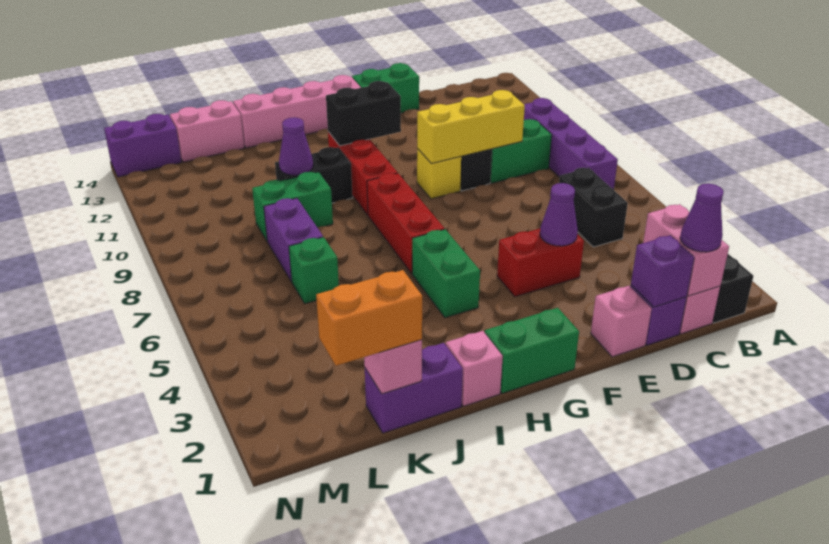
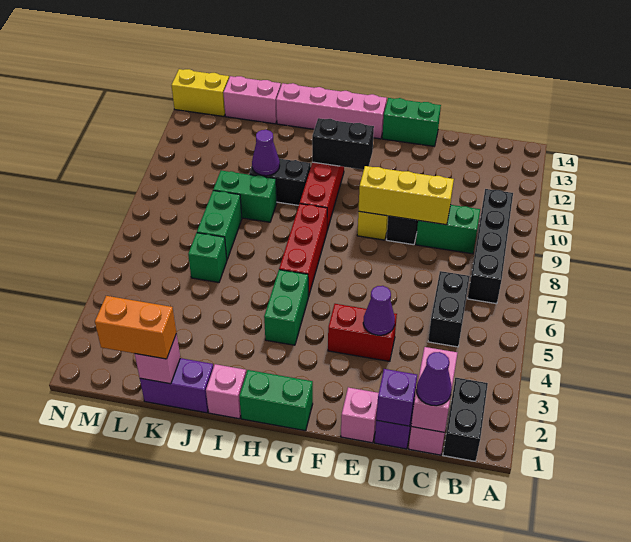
purple 1x4 brick [524,98,618,189] -> black 1x4 brick [468,189,513,304]
purple 1x2 brick [264,198,323,282] -> green 1x2 brick [197,191,242,259]
purple 1x2 brick [104,114,181,177] -> yellow 1x2 brick [171,69,229,116]

